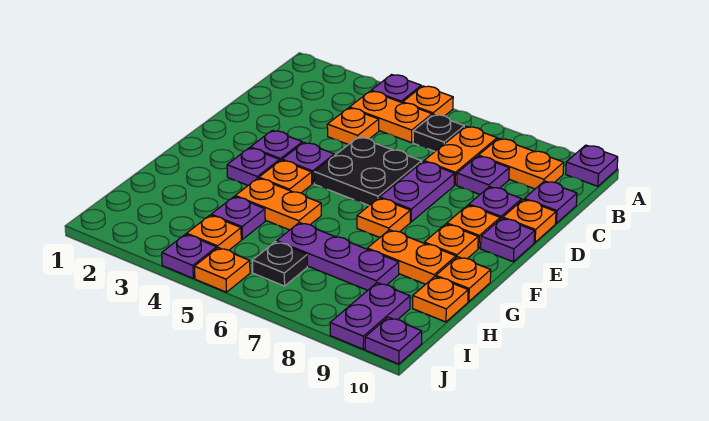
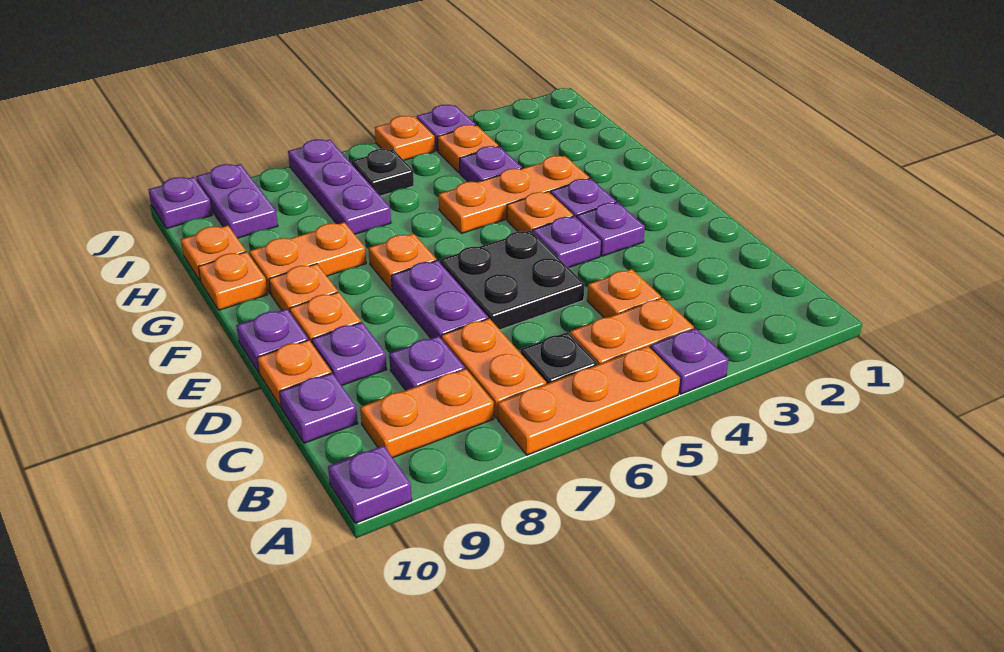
orange 1x1 plate [403,86,453,116] -> orange 1x3 plate [498,346,680,455]
orange 1x2 plate [235,178,321,230] -> orange 1x3 plate [439,156,589,233]
purple 1x3 plate [277,223,399,290] -> purple 1x3 plate turned to [288,139,391,234]

